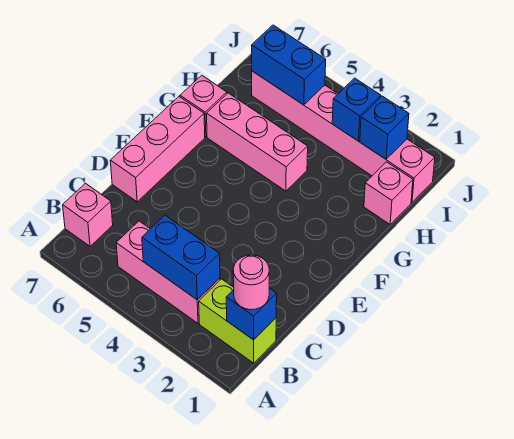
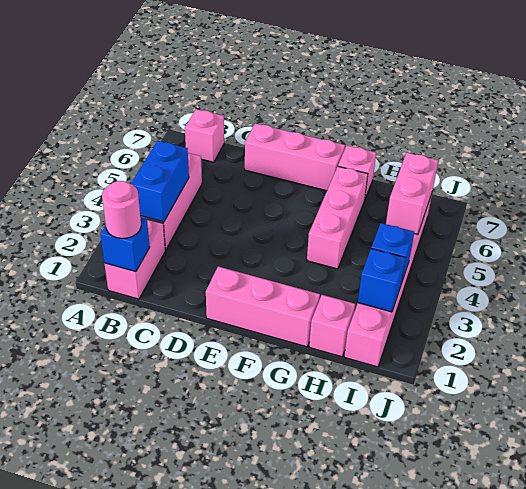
lime 1x2 brick [199,279,276,363] -> pink 1x2 brick [105,219,165,299]
none -> pink 1x3 brick [206,267,320,347]
blue 1x2 brick [252,25,326,105] -> pink 1x2 brick [386,153,438,234]

